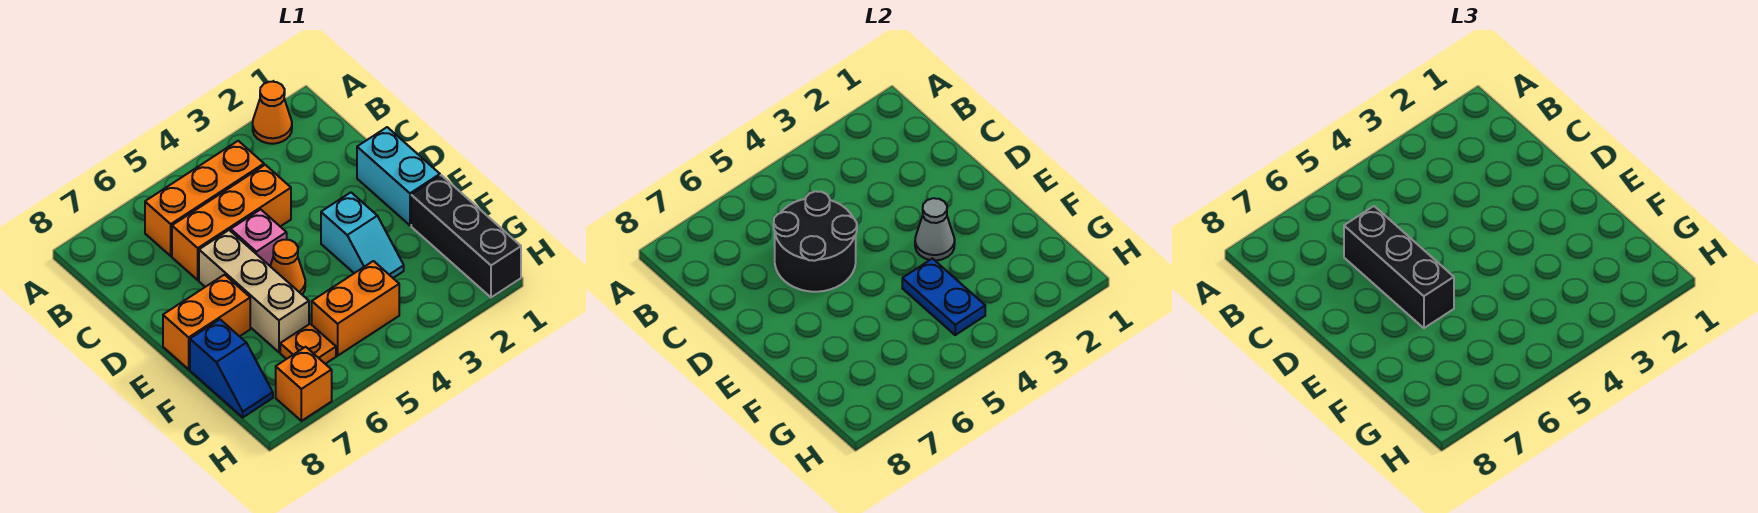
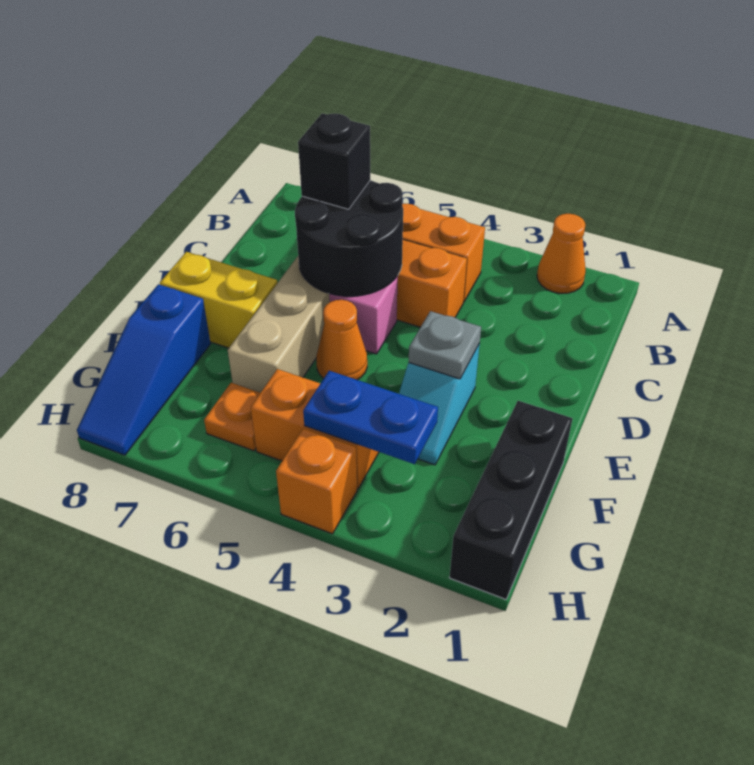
black 1x3 brick [1344,206,1454,328] -> black 1x1 brick [298,113,370,209]
cyan 1x2 brick [357,127,440,225] -> none
grey 1x1 cone [915,198,955,260] -> grey 1x1 plate [409,311,481,379]
orange 1x2 brick [163,275,250,369] -> yellow 1x2 brick [160,252,277,348]
blue 1x2 plate [902,259,985,335] -> blue 1x2 plate turned to [303,371,438,464]
blue 1x2 slope [190,319,273,417] -> blue 1x3 slope [77,284,211,455]
orange 1x1 brick [276,347,332,421] -> orange 1x1 brick moved to [276,428,357,534]

